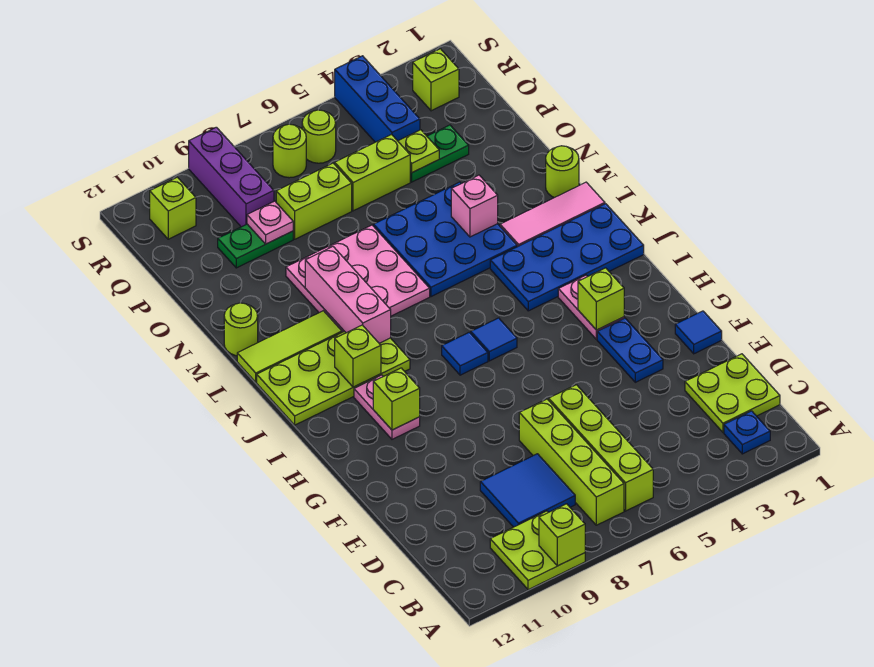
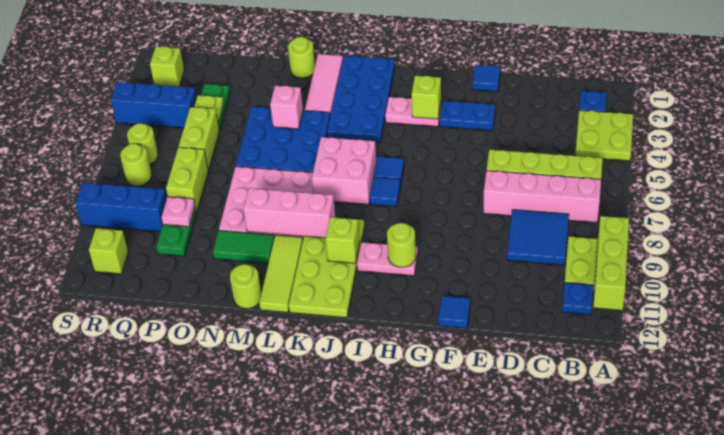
lime 1x1 brick [539,504,585,566] -> lime 1x3 brick [593,216,629,310]
lime 1x4 brick [519,399,624,525] -> pink 1x4 brick [483,171,601,223]
none -> blue 1x1 plate [562,283,593,315]
lime 2x2 plate [685,354,780,432] -> lime 2x2 plate moved to [575,110,633,161]
none -> blue 1x1 tile [438,296,470,328]
lime 1x1 brick [373,368,420,430] -> lime 1x1 round brick [387,223,416,267]
none -> pink 2x2 brick [312,137,376,204]
none -> green 1x2 tile [213,230,274,263]
purple 1x3 brick [189,127,274,227] -> blue 1x3 brick [76,183,166,232]

